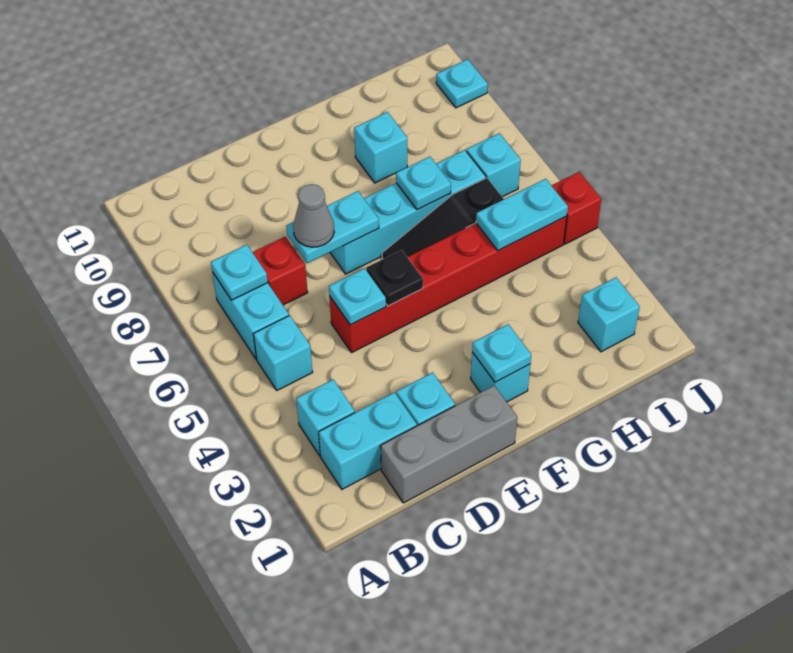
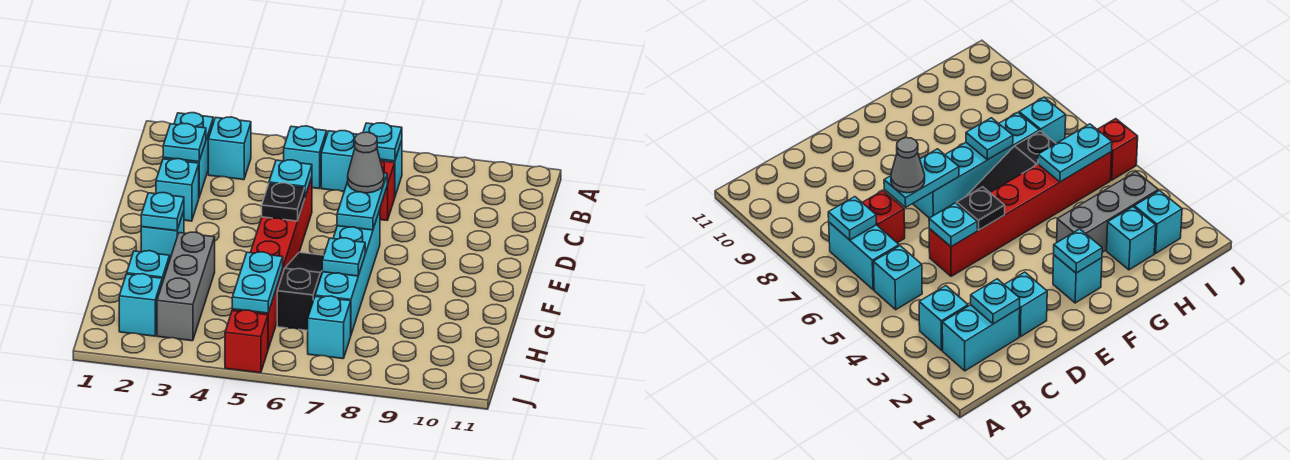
grey 1x3 brick [381,386,517,503] -> grey 1x3 brick moved to [157,232,215,341]
cyan 1x1 brick [354,112,407,183] -> cyan 1x1 brick moved to [127,251,170,283]
cyan 1x1 plate [436,59,488,108] -> cyan 1x1 plate moved to [163,124,206,162]

